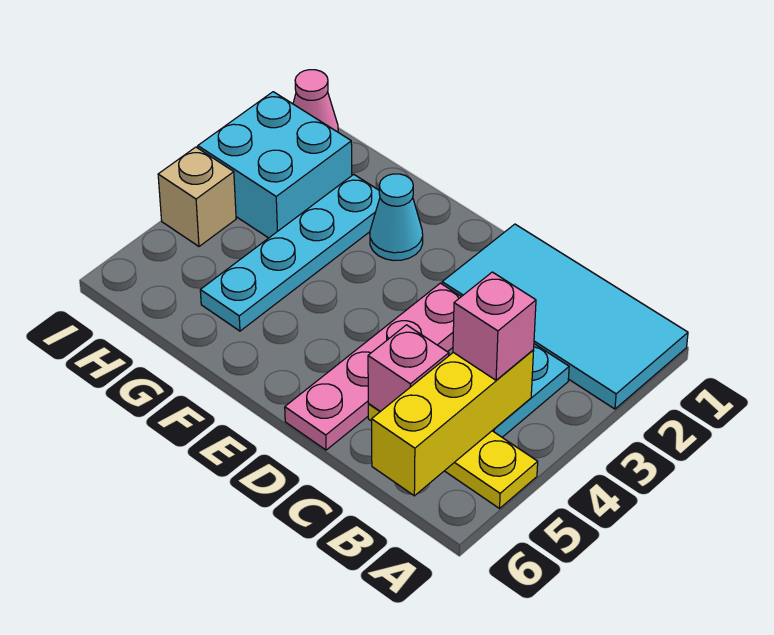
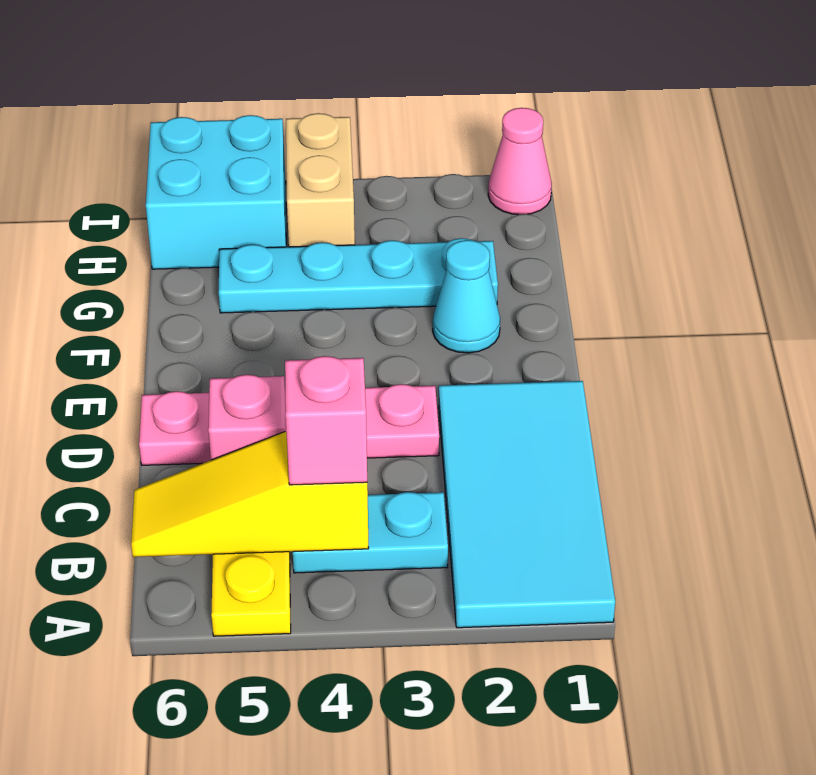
yellow 1x3 brick [372,350,534,496] -> yellow 1x3 slope [131,431,369,557]
cyan 2x2 brick [198,92,352,238] -> cyan 2x2 brick moved to [146,115,286,269]
tan 1x1 brick [158,147,236,246] -> tan 1x2 brick [286,113,355,247]

